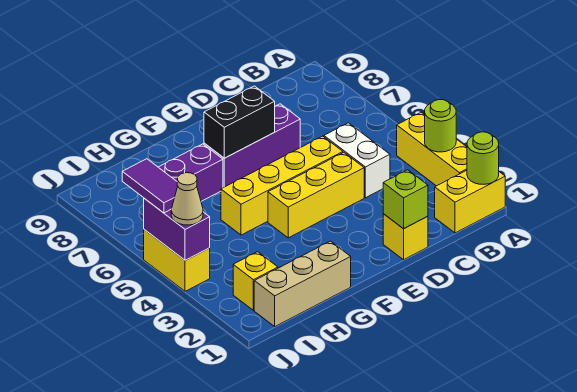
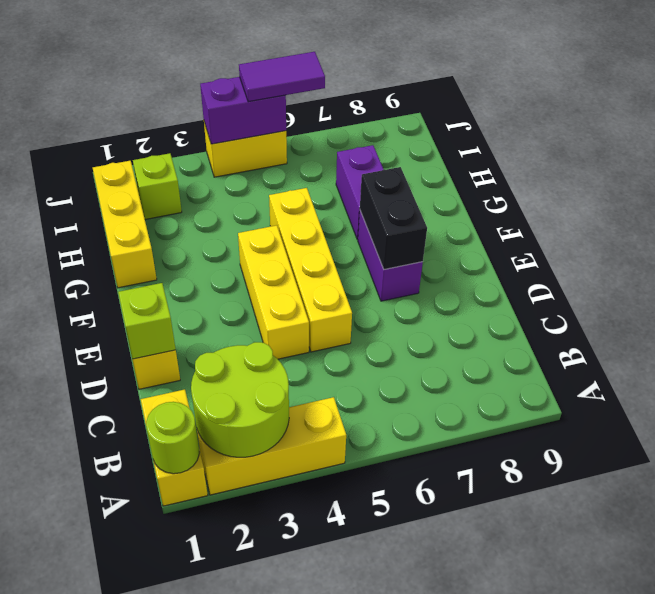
lime 1x1 round brick [425,100,456,152] -> lime 2x2 round brick [191,342,289,457]
white 1x2 brick [324,123,390,198] -> none
purple 1x3 brick [204,104,300,188] -> purple 1x2 brick [358,211,423,301]
tan 1x3 brick [254,241,351,326] -> yellow 1x3 brick [93,161,157,288]
yellow 1x1 brick [233,252,278,310] -> lime 1x1 brick [133,153,182,220]
tan 1x1 cone [171,173,203,225] -> none

